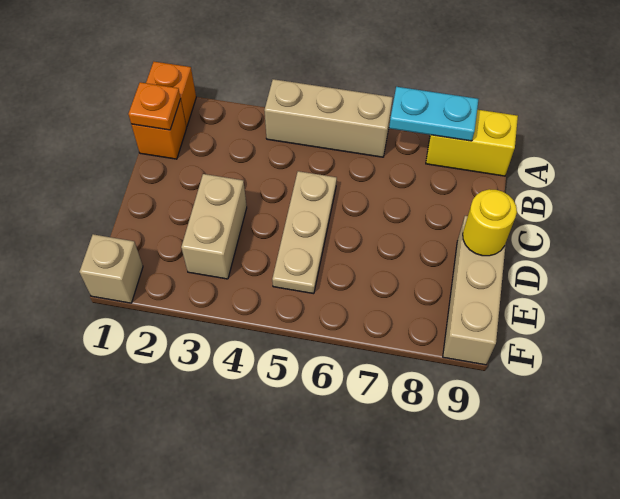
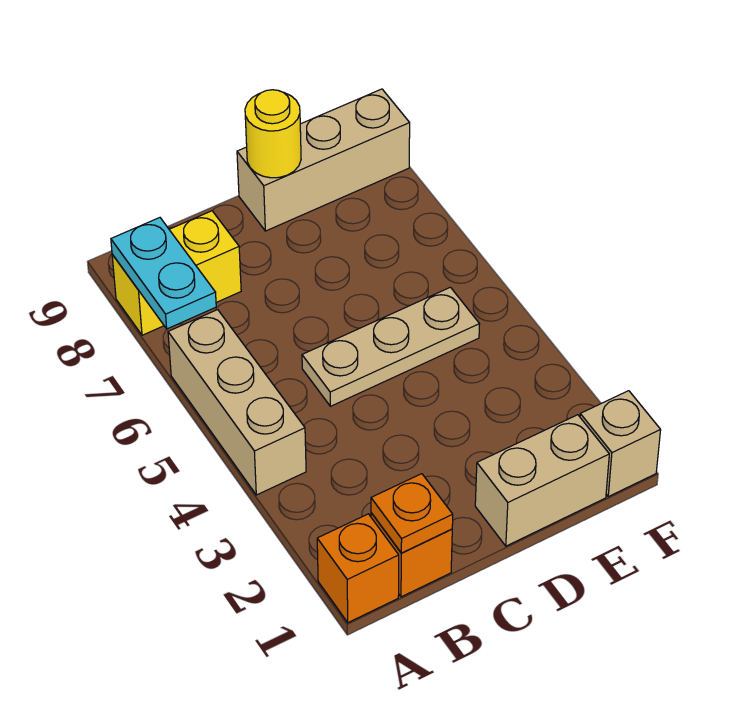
yellow 1x2 brick [426,110,518,176] -> yellow 1x2 brick turned to [112,211,241,335]
tan 1x2 brick [181,174,247,279] -> tan 1x2 brick moved to [475,415,609,546]

